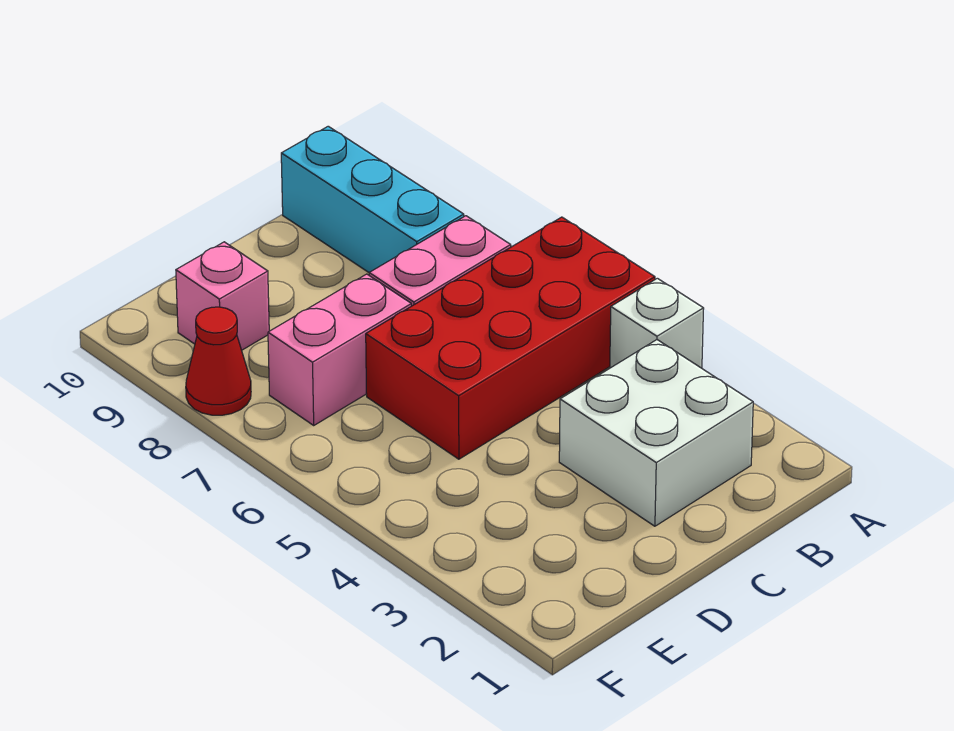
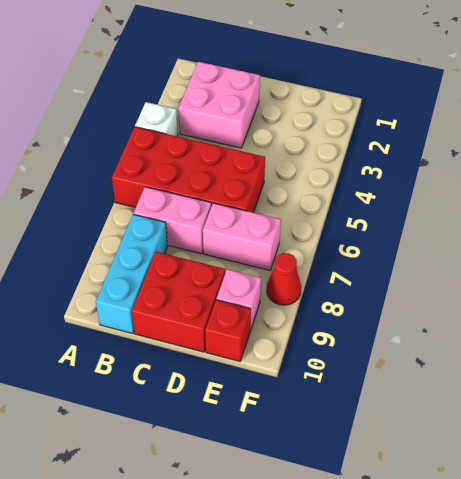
white 2x2 brick [559,340,753,526] -> pink 2x2 brick [178,62,260,148]
none -> red 2x2 brick [132,252,225,352]
none -> red 1x1 brick [205,300,251,361]

